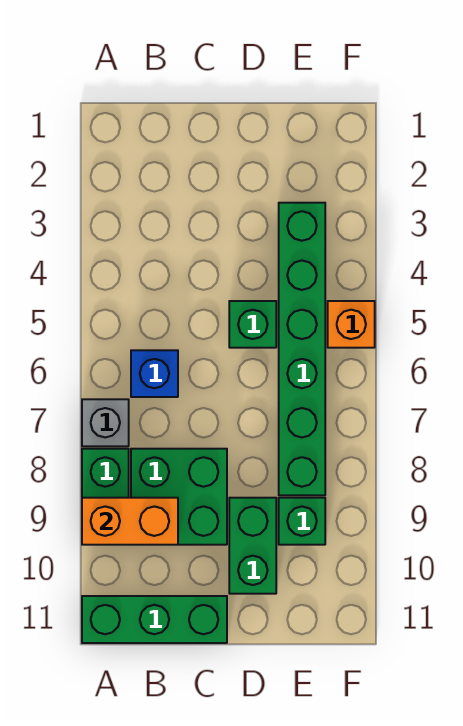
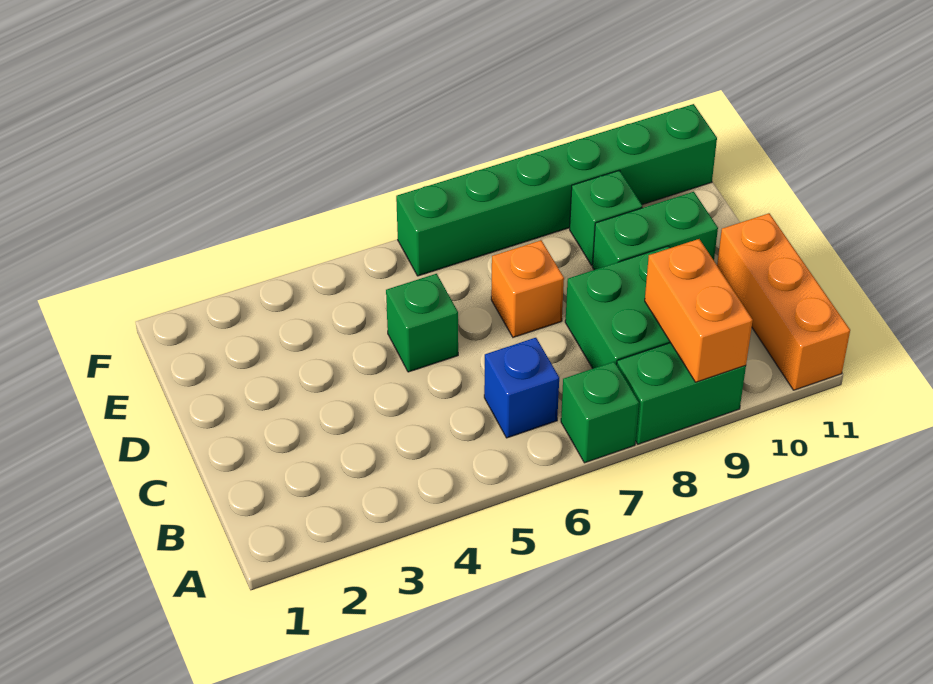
grey 1x1 brick [82,399,129,446] -> green 1x1 brick [561,362,639,463]
green 1x3 brick [82,596,227,643] -> orange 1x3 brick [717,213,850,390]
green 1x6 brick [279,203,325,495] -> green 1x6 brick moved to [396,104,717,276]
orange 1x1 brick [328,301,375,348] -> orange 1x1 brick moved to [491,240,564,337]

